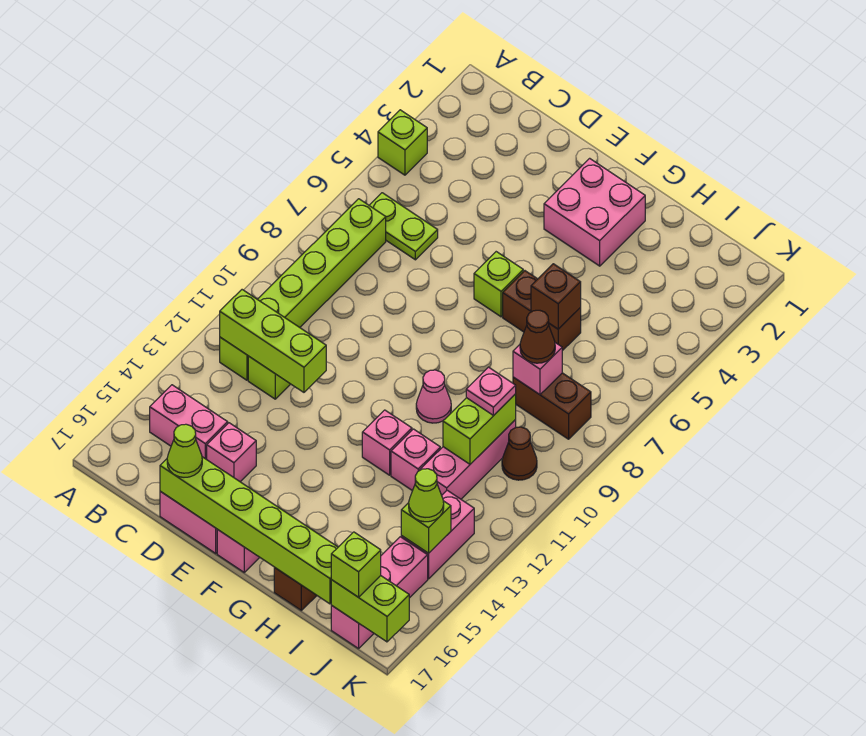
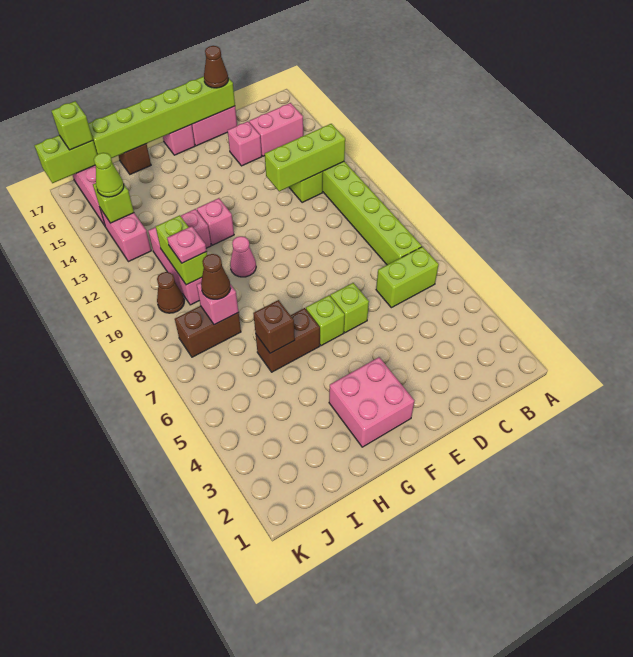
lime 1x1 brick [378,110,427,175] -> lime 1x1 brick moved to [330,283,369,333]
lime 1x2 plate [369,193,438,260] -> lime 1x2 brick [376,247,439,308]
lime 1x1 cone [167,424,202,477] -> brown 1x1 cone [204,46,228,88]

